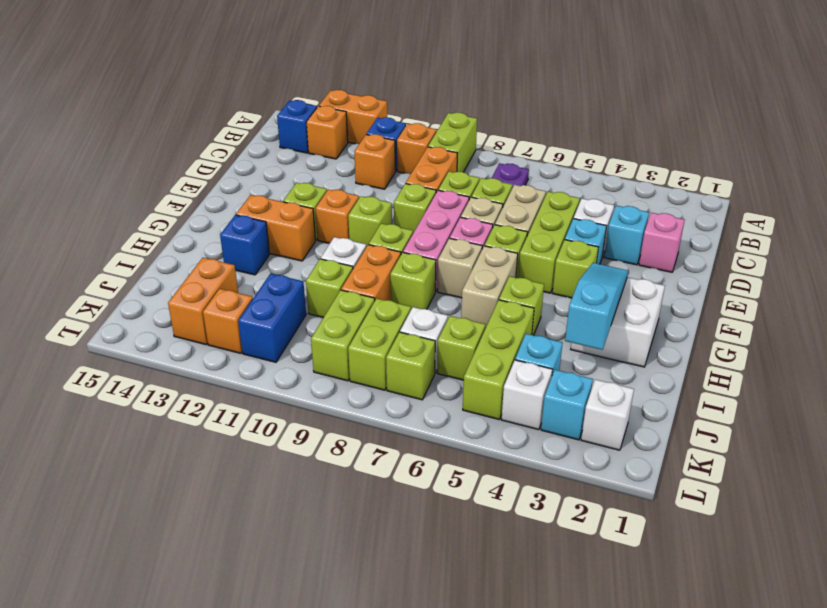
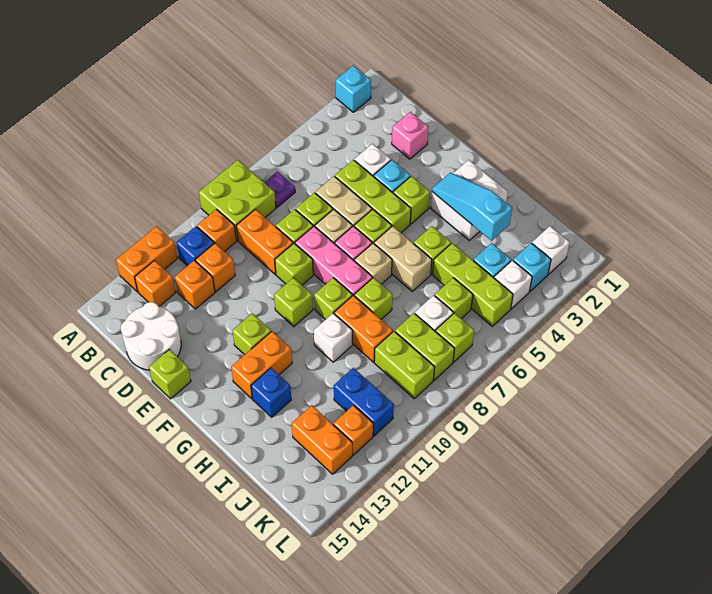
lime 1x2 brick [428,112,477,172] -> lime 2x2 brick [199,160,276,241]
blue 1x1 brick [277,100,317,153] -> none
none -> white 2x2 round brick [121,302,181,370]
cyan 1x1 brick [604,206,649,265] -> cyan 1x1 brick moved to [336,65,371,112]
orange 1x1 brick [315,189,359,243] -> orange 1x1 brick moved to [175,260,215,309]
lime 1x1 brick [306,259,353,318] -> lime 1x1 brick moved to [149,349,191,399]

